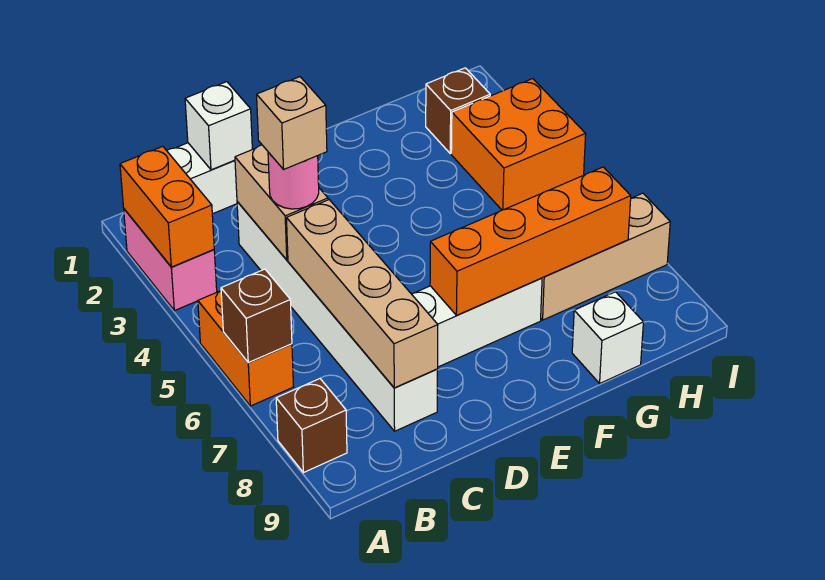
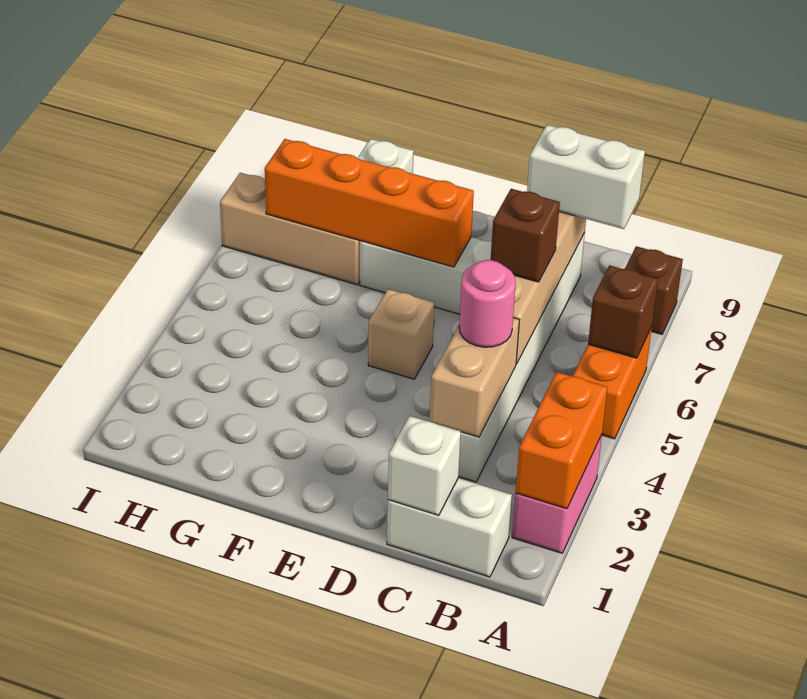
none -> white 1x2 brick [527,125,645,229]
tan 1x1 brick [257,77,327,169] -> tan 1x1 brick moved to [368,289,434,379]
brown 1x1 brick [426,68,490,153] -> brown 1x1 brick moved to [491,189,560,282]
orange 2x2 brick [451,79,586,210] -> none

